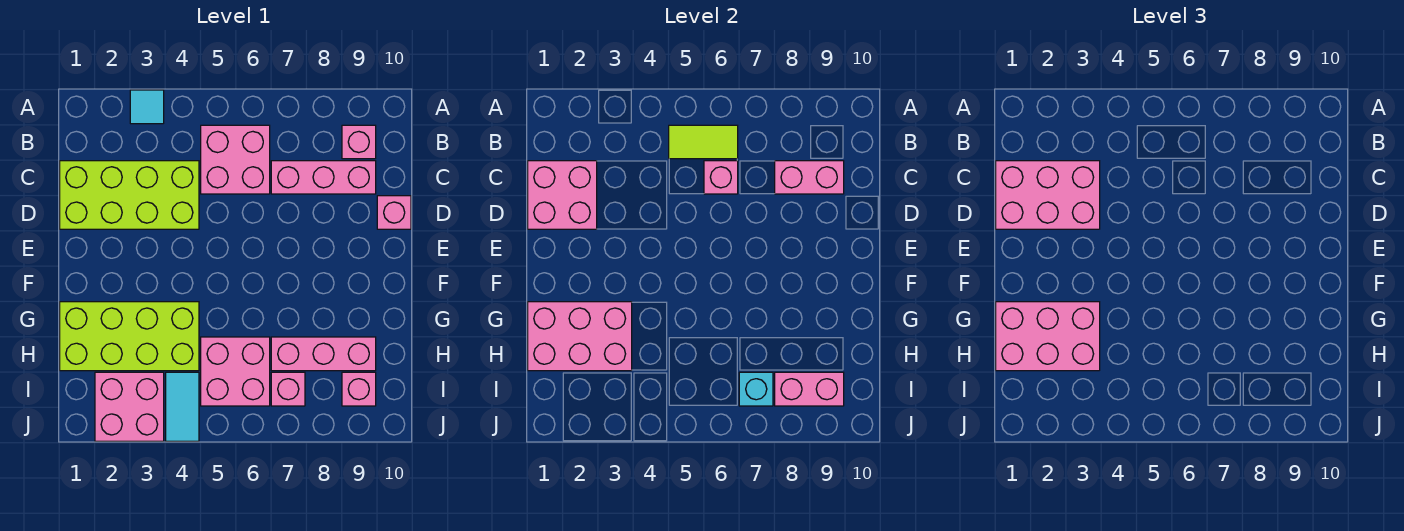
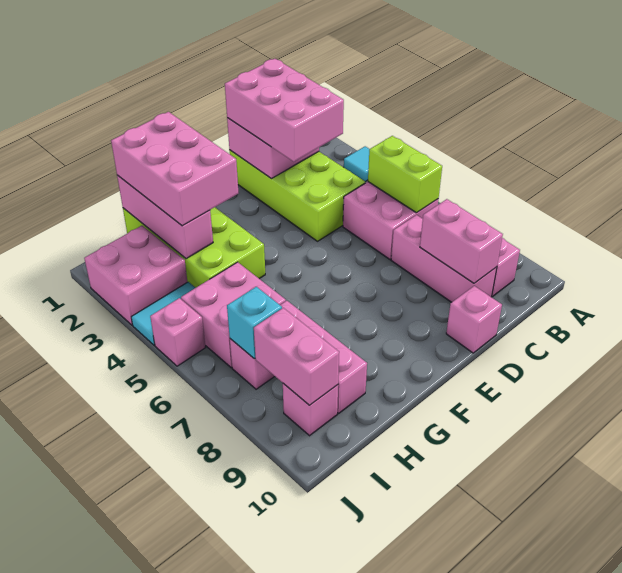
lime 1x2 tile [669,125,738,159] -> lime 1x2 brick [368,136,442,213]
pink 1x1 brick [704,161,738,194] -> pink 1x1 brick moved to [150,298,206,366]
pink 2x3 brick [528,302,632,371] -> pink 1x3 brick [117,175,213,259]

